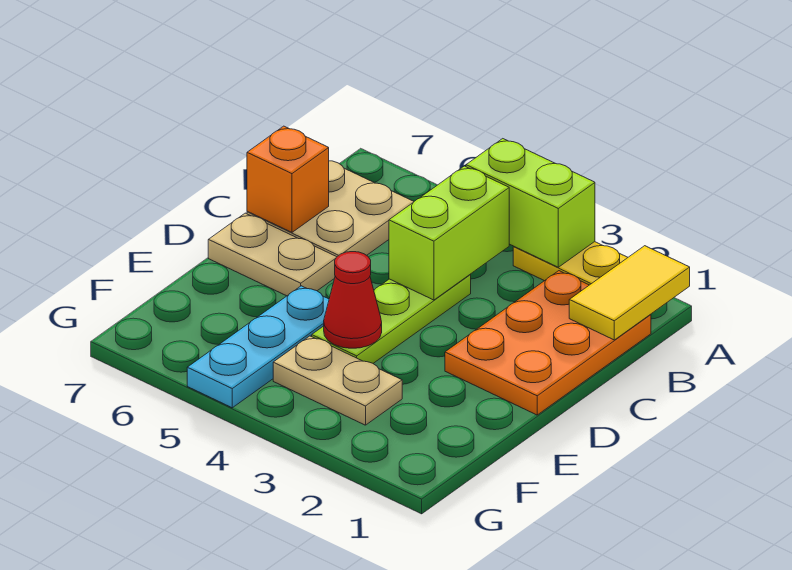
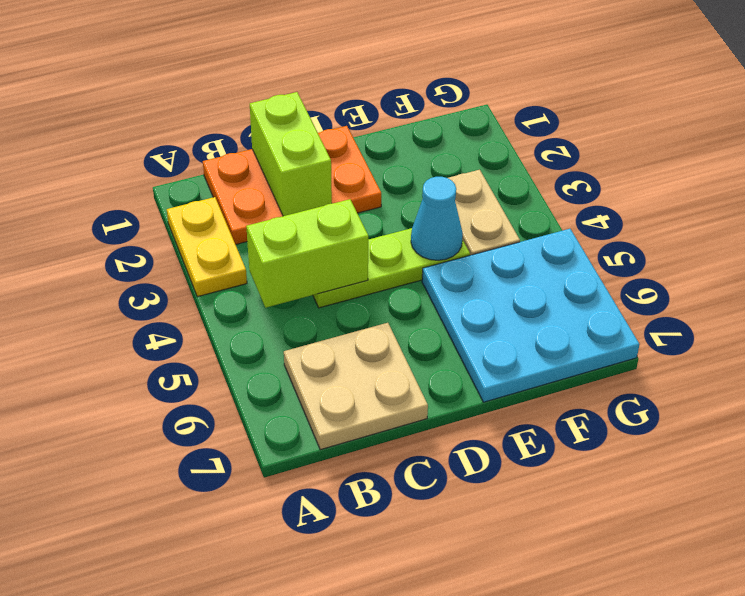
yellow 1x2 tile [569,246,690,340] -> none
lime 1x2 brick [466,139,595,267] -> lime 1x2 brick moved to [250,92,332,216]
orange 1x1 brick [247,126,329,232] -> none
tan 1x2 plate [208,213,336,296] -> none
red 1x1 cone [324,252,382,348] -> cyan 1x1 cone [411,177,463,260]
cyan 1x3 plate [187,286,329,408] -> cyan 3x3 plate [422,229,640,402]

